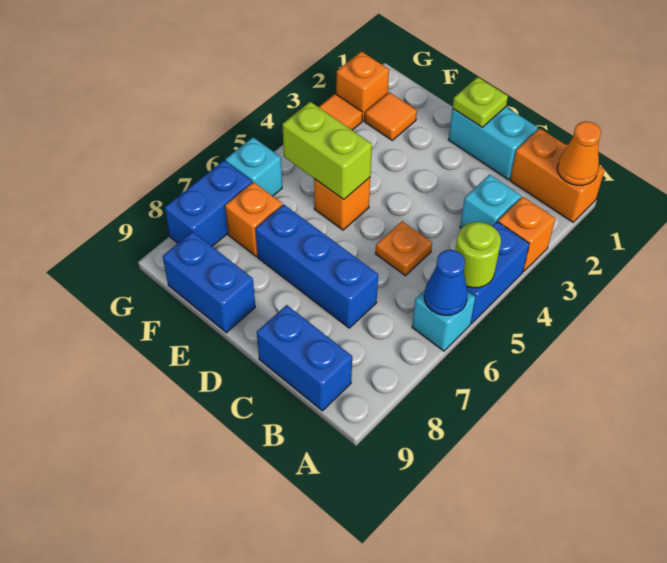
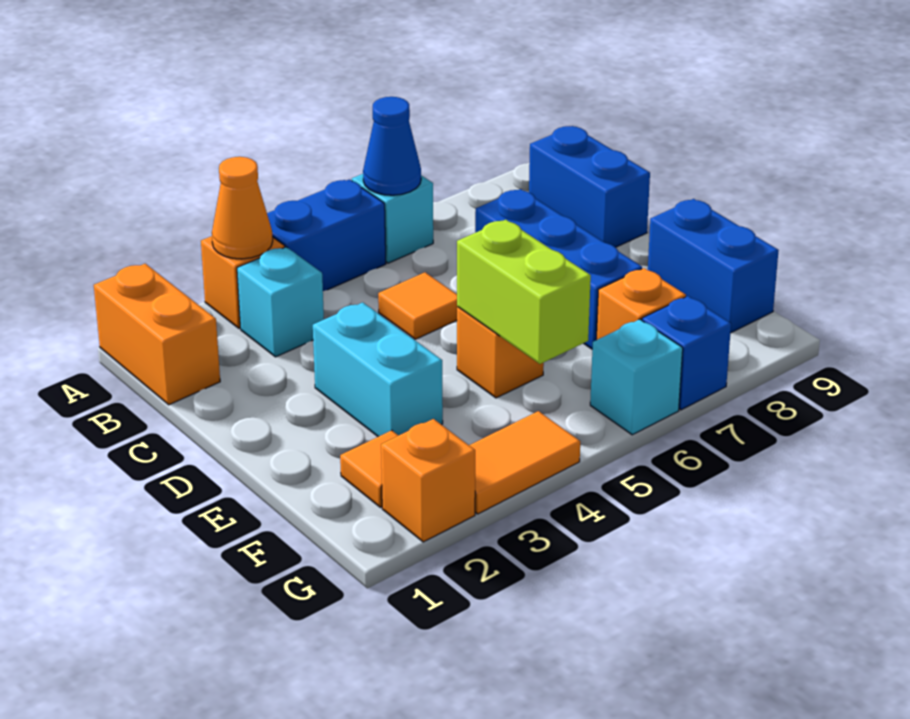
orange 1x1 cone [557,121,601,185] -> orange 1x1 cone moved to [212,157,273,259]
lime 1x1 round brick [455,222,501,288] -> none
cyan 1x2 brick [448,107,538,179] -> cyan 1x2 brick moved to [313,302,443,437]
orange 1x1 plate [375,221,432,276] -> orange 1x1 tile [378,272,457,339]
lime 1x1 plate [453,77,508,127] -> none
blue 1x2 brick [165,160,252,246] -> blue 1x1 brick [642,296,731,410]

